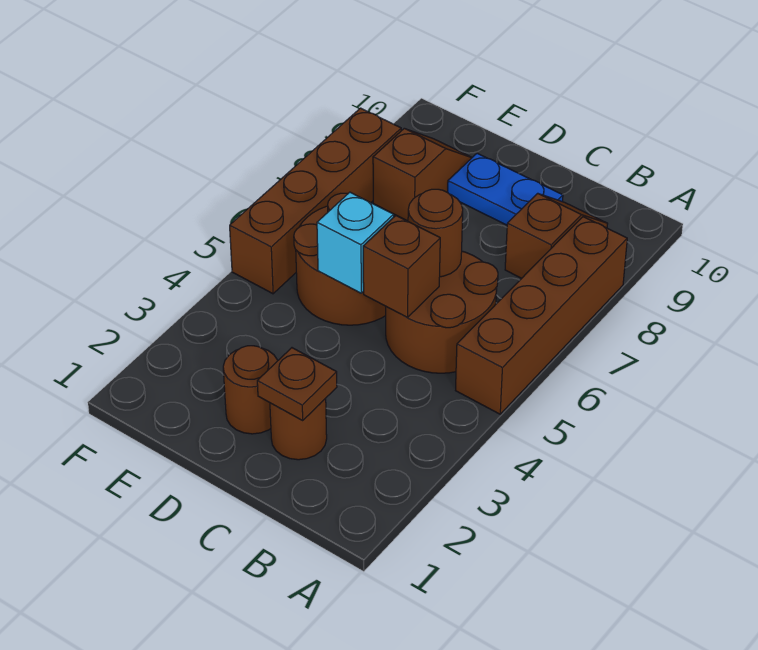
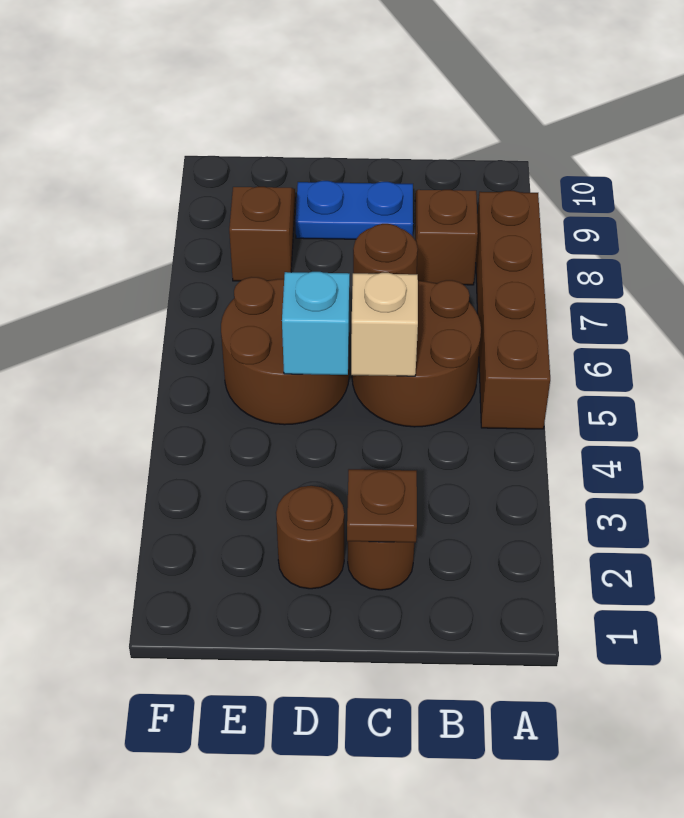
brown 1x1 brick [363,216,440,317] -> tan 1x1 brick [351,273,418,376]
brown 1x4 brick [230,108,401,294] -> none

